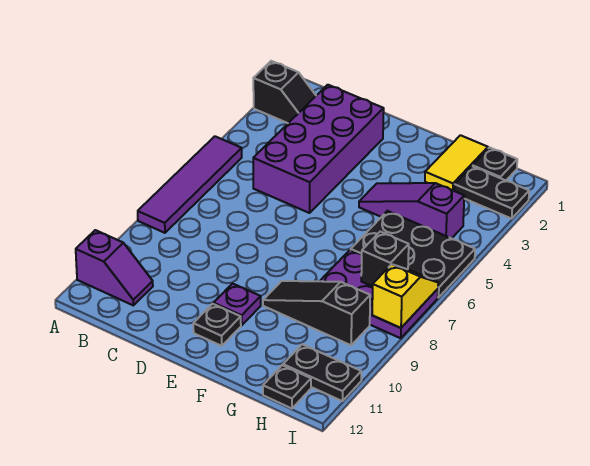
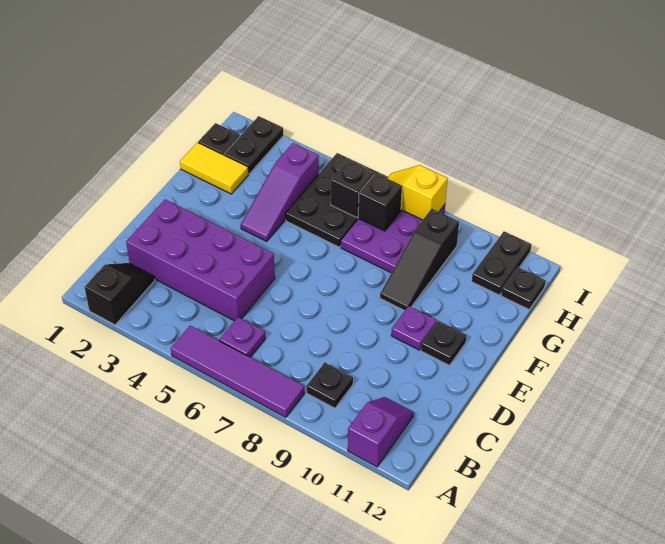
none -> purple 1x1 plate [219,317,265,357]
none -> black 1x1 plate [307,363,353,408]
none -> black 1x1 brick [331,160,374,218]

